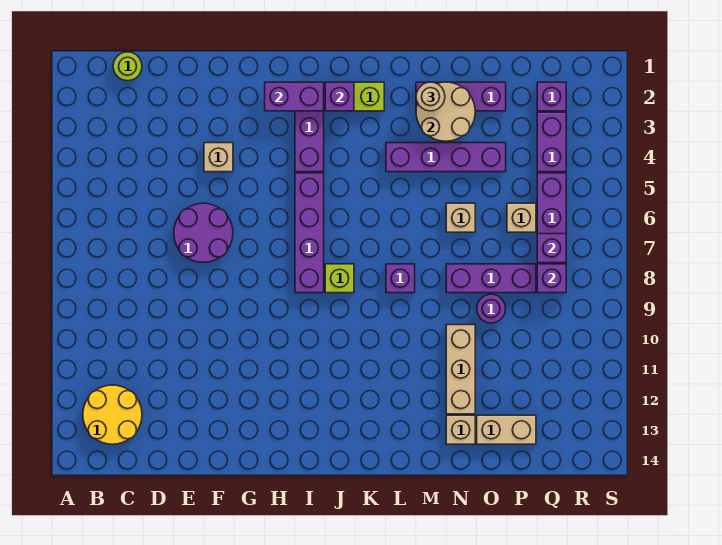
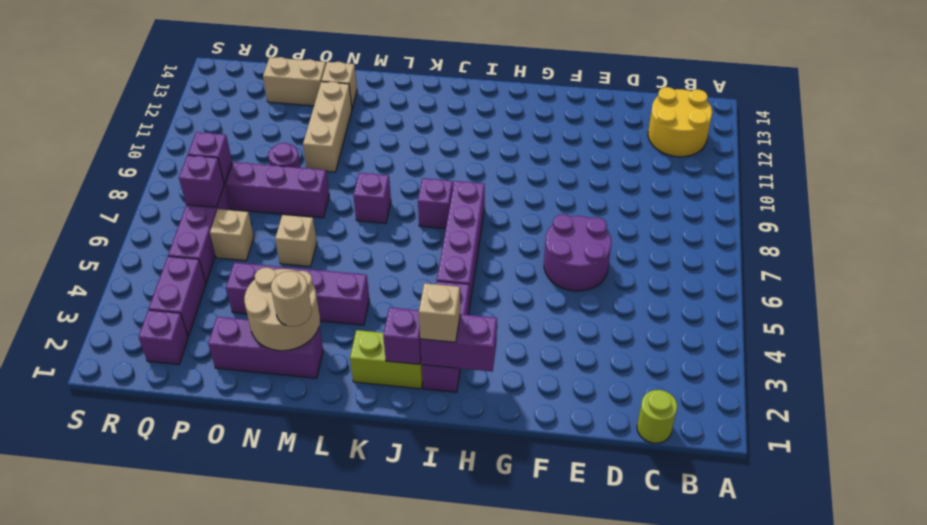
tan 1x1 brick [204,143,233,172] -> tan 1x1 brick moved to [419,283,460,342]
lime 1x1 brick [325,264,354,293] -> purple 1x1 brick [418,178,453,229]

